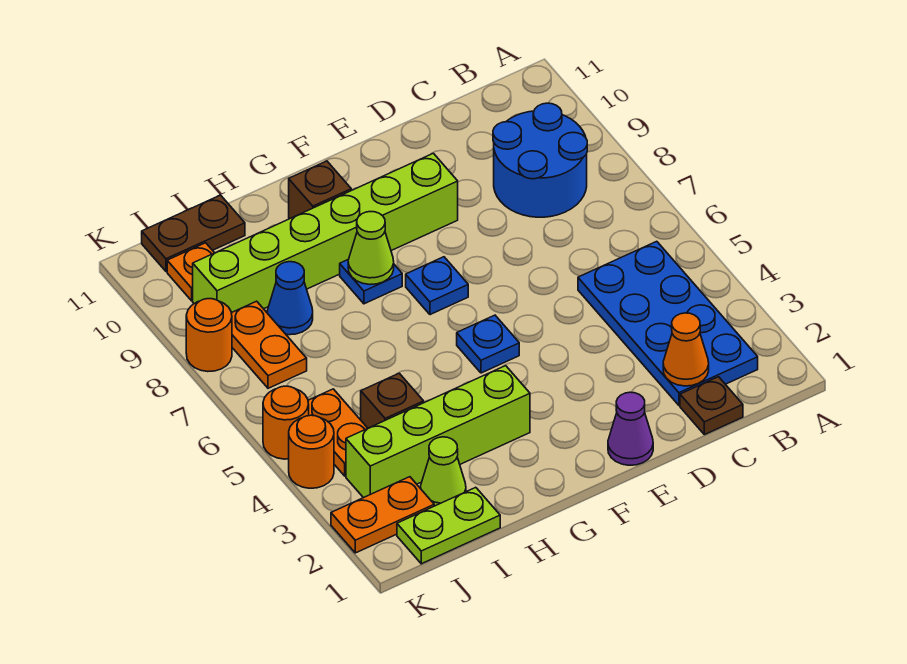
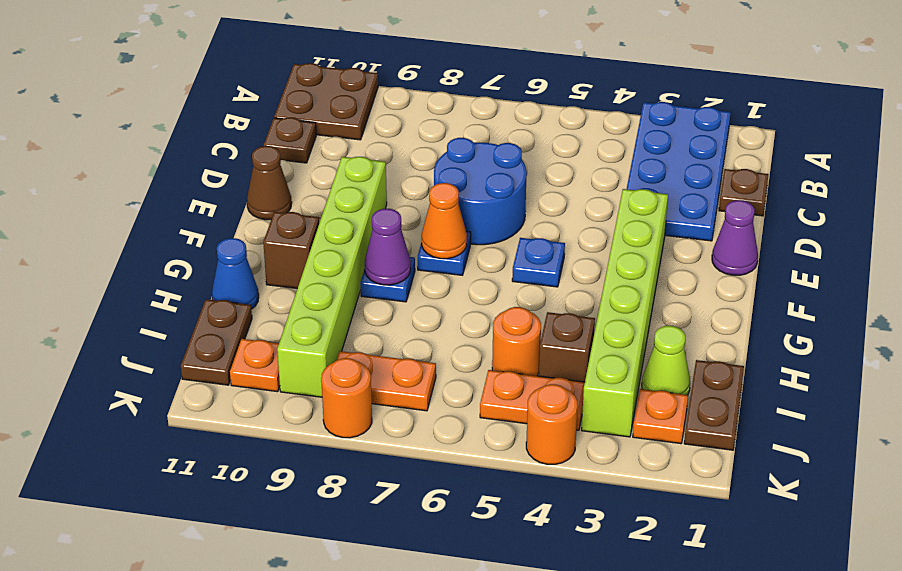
none -> brown 2x2 plate [274,63,378,140]
blue 2x4 plate [578,241,758,405] -> blue 2x4 plate turned to [627,102,731,241]
blue 2x2 round brick [493,103,587,217] -> blue 2x2 round brick moved to [434,138,527,245]
orange 1x1 cone [663,313,709,386] -> orange 1x1 cone moved to [422,183,467,259]
none -> brown 1x1 plate [264,118,316,163]
none -> brown 1x1 cone [247,146,292,220]
lime 1x4 brick [346,366,530,498] -> lime 1x6 brick [582,189,668,437]
lime 1x1 cone [348,212,394,285] -> purple 1x1 cone [365,209,411,285]
lime 1x2 plate [397,487,500,564] -> brown 1x2 plate [684,360,744,450]
blue 1x1 cone [267,262,313,335] -> blue 1x1 cone moved to [212,238,259,309]
orange 1x2 plate [331,477,434,553] -> orange 1x1 plate [633,389,688,444]
orange 1x1 round brick [263,386,309,459] -> orange 1x1 round brick moved to [492,307,541,376]

